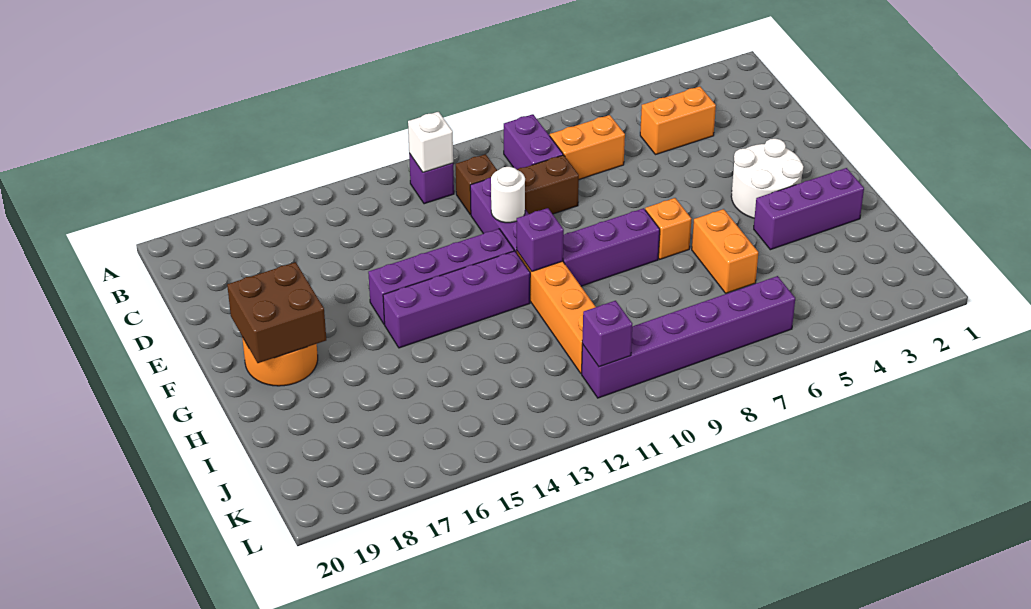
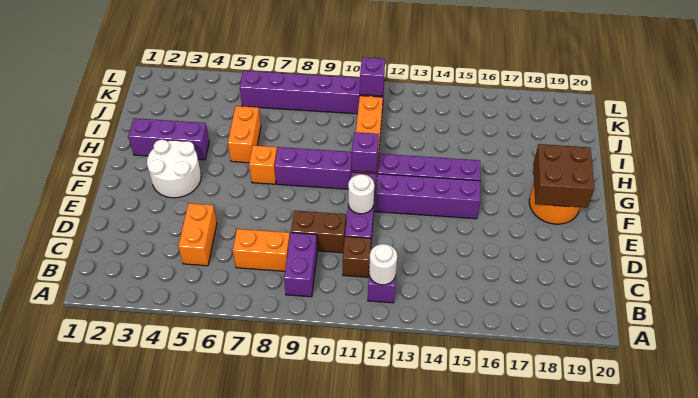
white 1x1 brick [408,112,453,172] -> white 1x1 round brick [369,244,397,285]
orange 1x2 brick [640,87,716,155] -> orange 1x2 brick turned to [178,203,217,266]

